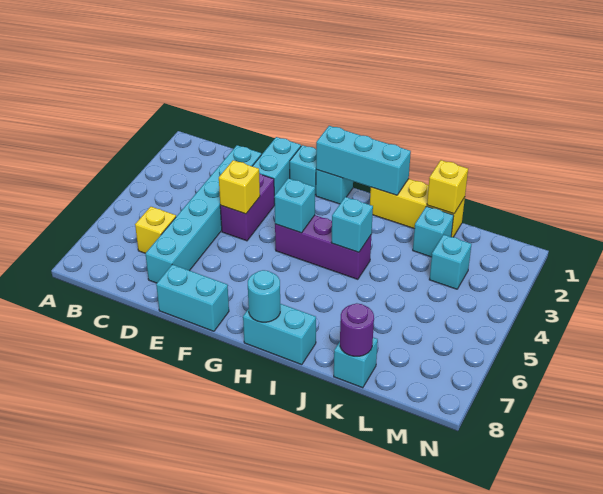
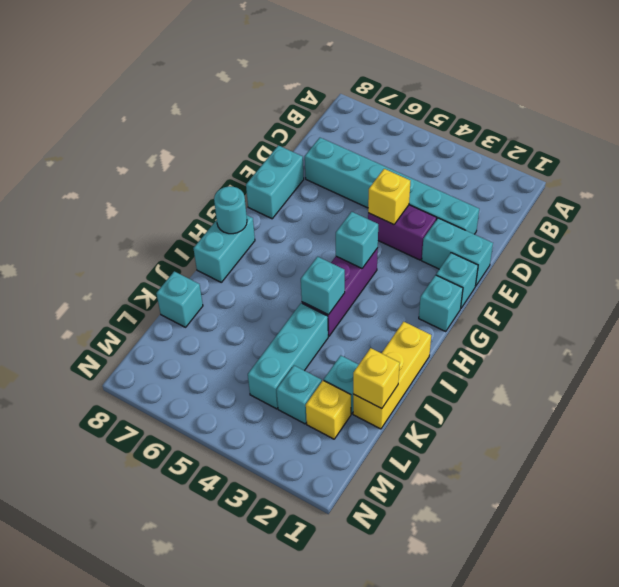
yellow 1x1 brick [135,207,176,253] -> yellow 1x1 brick moved to [306,380,351,439]
cyan 1x3 brick [316,126,411,195] -> cyan 1x3 brick moved to [248,303,328,409]
purple 1x1 round brick [340,303,374,356] -> none

